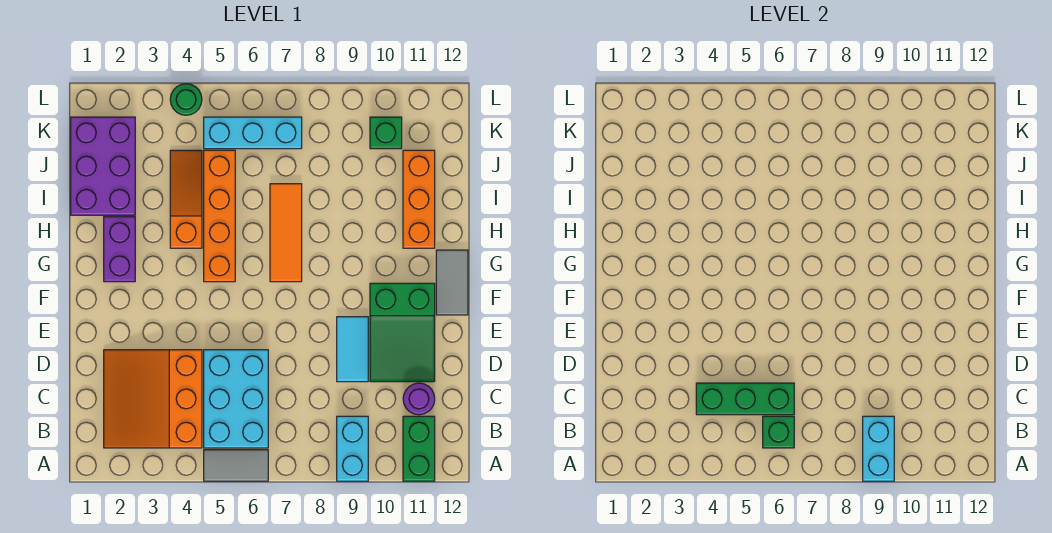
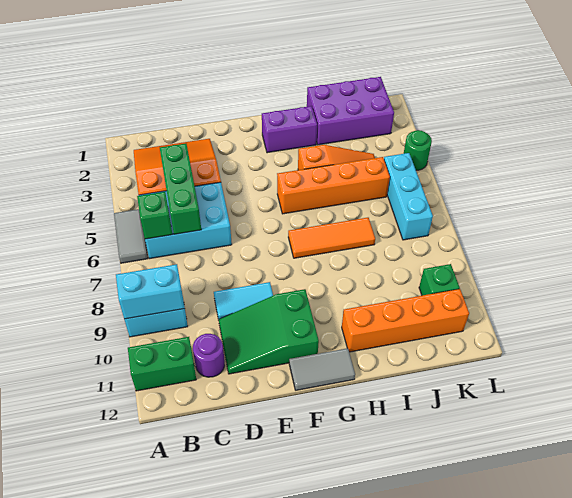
orange 1x3 brick [403,150,435,248] -> orange 1x4 brick [342,289,469,352]

